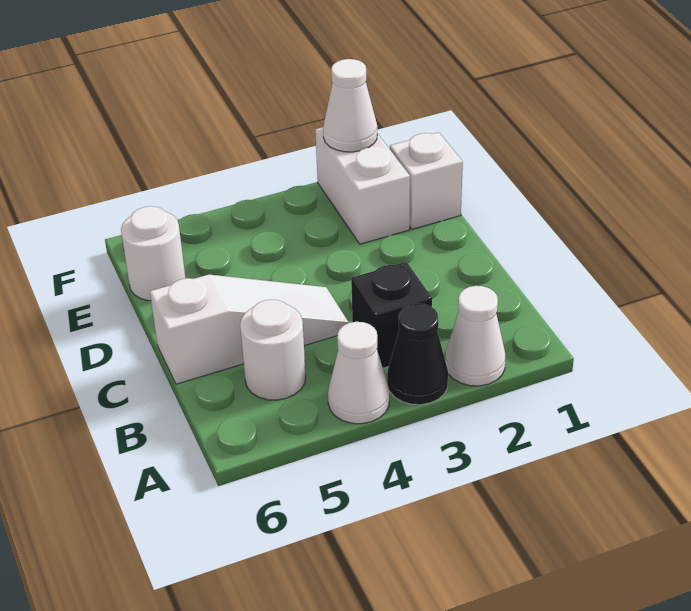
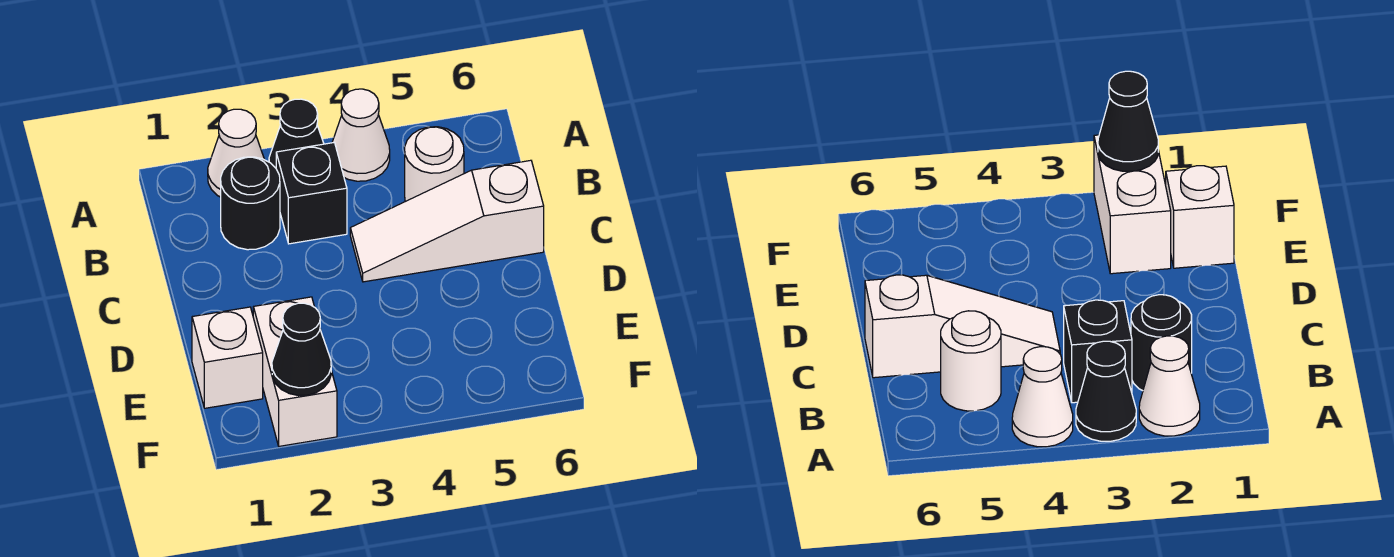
none -> black 1x1 round brick [221,157,280,250]
white 1x1 round brick [121,206,185,301] -> none
white 1x1 cone [323,59,377,152] -> black 1x1 cone [272,303,331,396]

